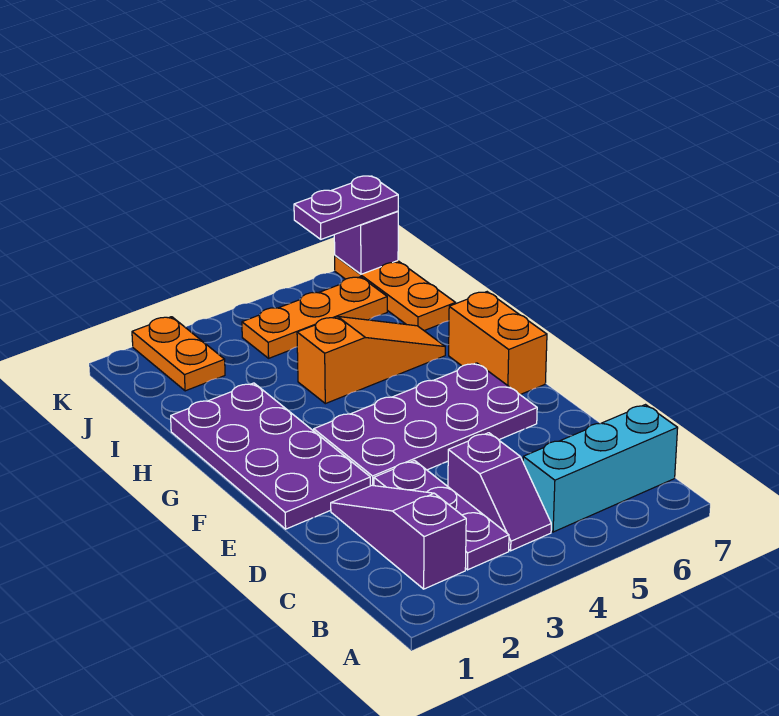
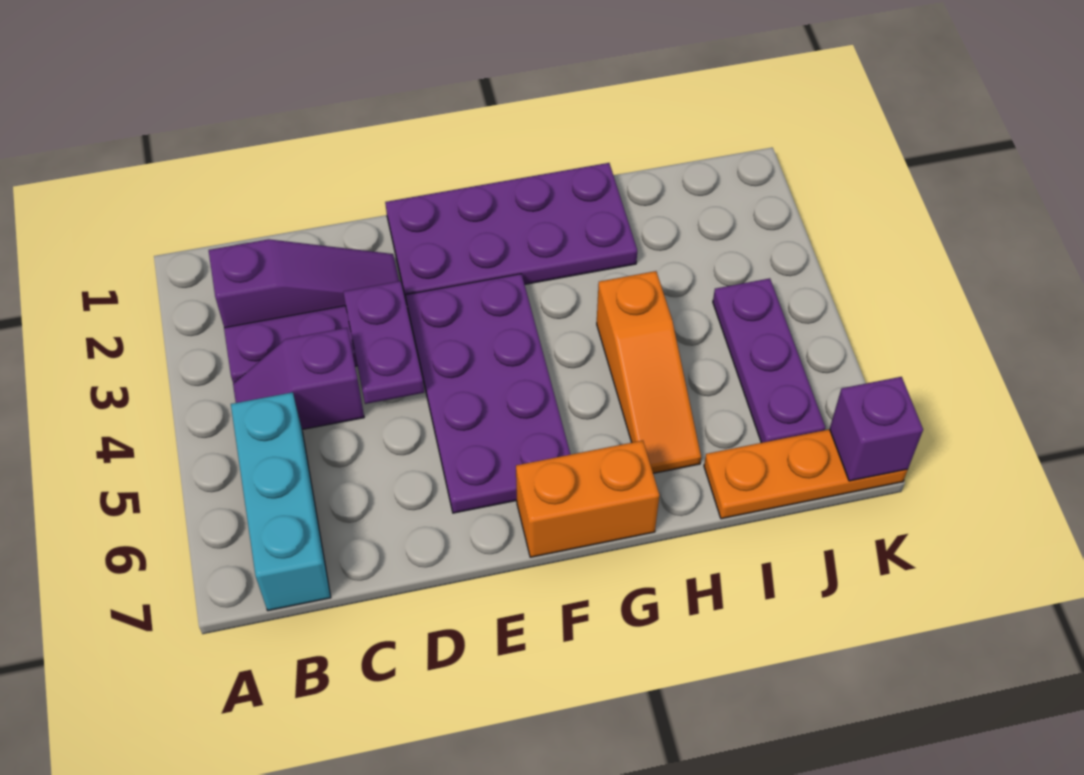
orange 1x2 plate [132,317,225,391] -> none
orange 1x3 plate [242,277,387,358] -> purple 1x3 plate [713,278,825,443]
purple 1x2 plate [294,176,398,239] -> purple 1x2 plate moved to [343,281,424,404]

